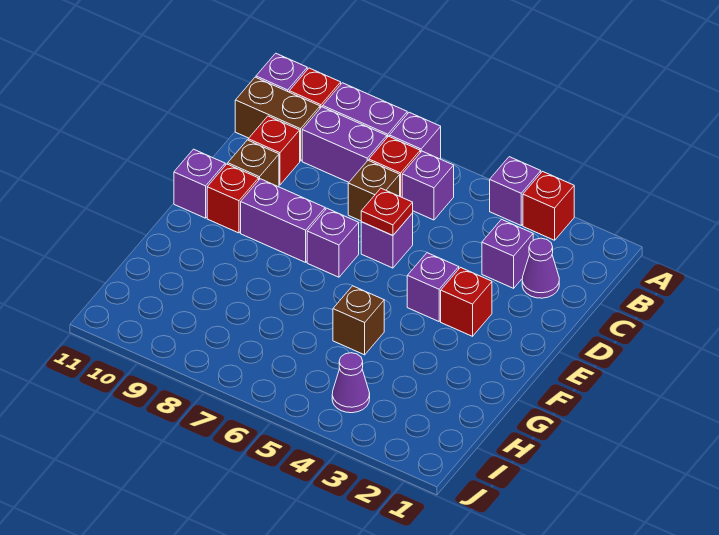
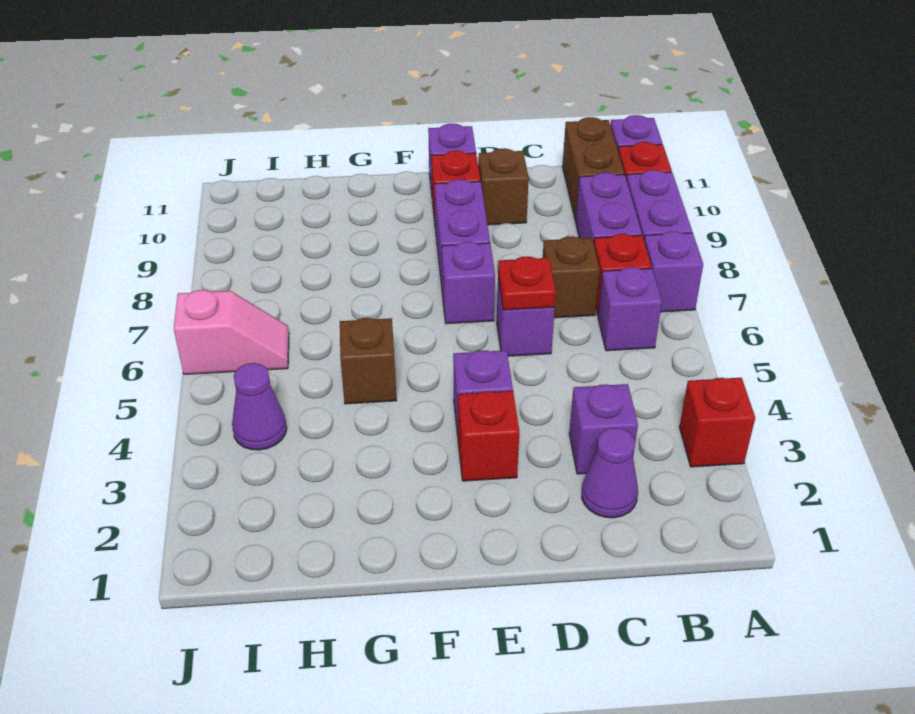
purple 1x1 brick [490,157,541,225] -> none
red 1x1 brick [248,116,300,185] -> none
none -> pink 1x2 slope [174,290,289,374]

